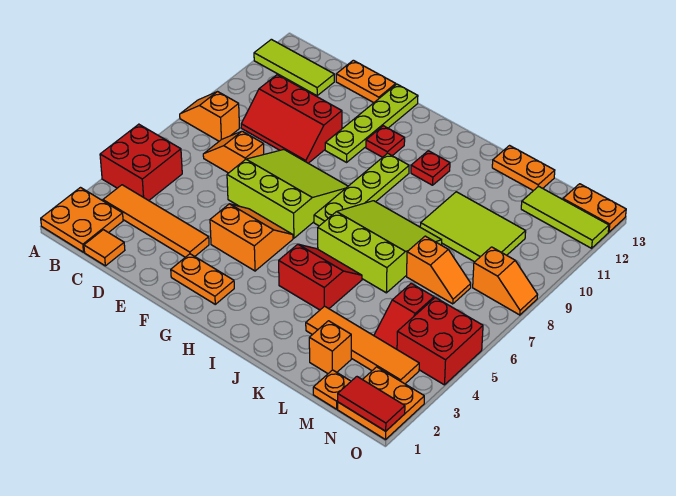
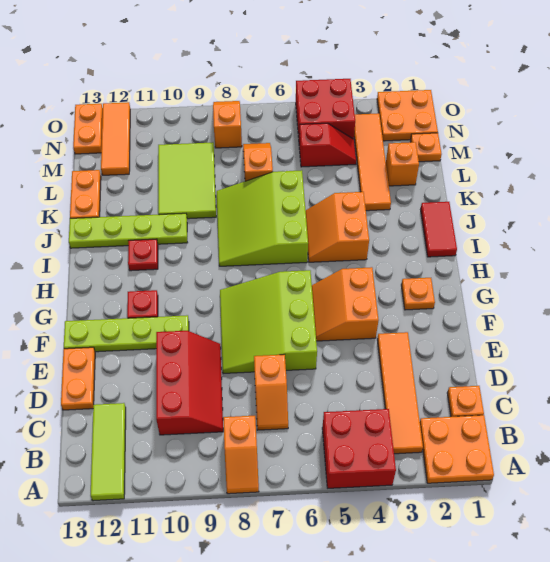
orange 1x1 tile [84,230,125,266] -> orange 1x1 plate [447,386,484,417]
orange 1x2 plate [171,254,234,304] -> orange 1x1 plate [401,278,435,310]
lime 1x4 plate [314,153,409,226] -> lime 1x4 plate moved to [69,213,187,248]
red 2x2 slope [279,244,362,310] -> orange 2x2 slope [306,192,369,262]
lime 1x3 tile [521,186,609,248] -> orange 1x3 tile [101,102,130,175]
red 1x2 tile [338,377,405,431] -> red 1x2 tile moved to [421,202,457,257]

